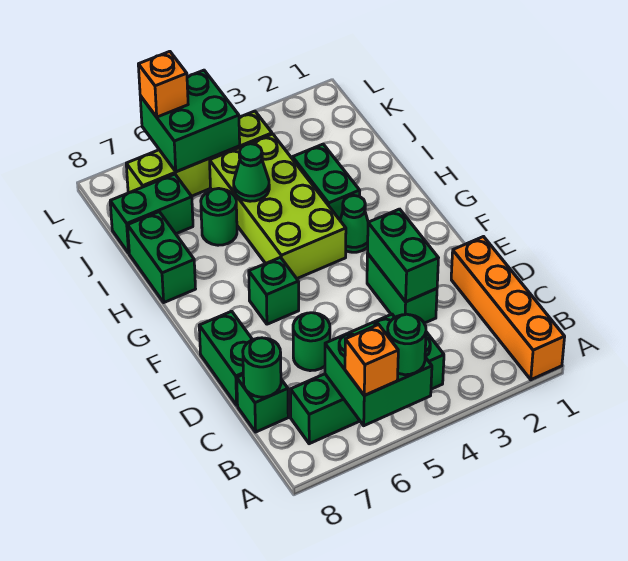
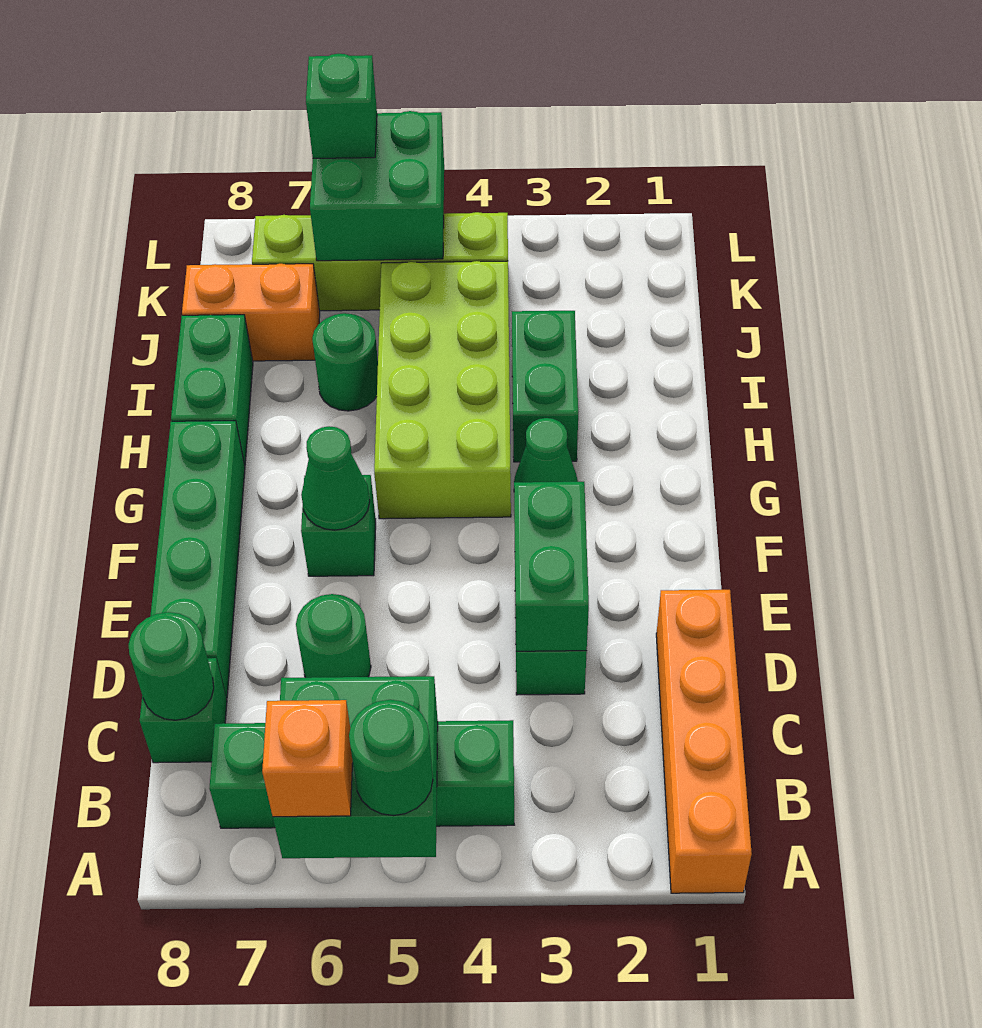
green 1x2 brick [199,311,252,405] -> green 1x4 brick [151,421,245,698]
green 1x1 cone [234,144,269,201] -> green 1x1 cone moved to [301,426,370,530]
green 1x2 brick [110,174,193,253] -> orange 1x2 brick [182,264,320,361]
orange 1x1 brick [138,51,188,117] -> green 1x1 brick [306,54,377,158]

